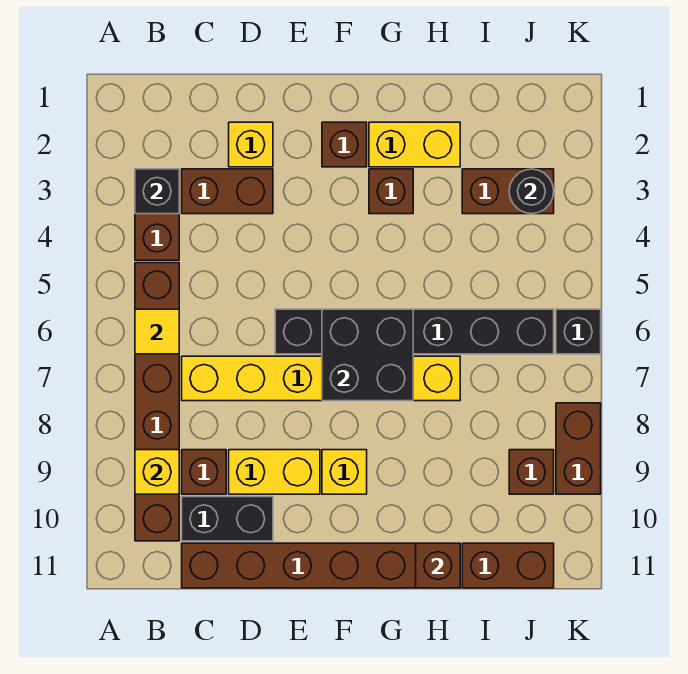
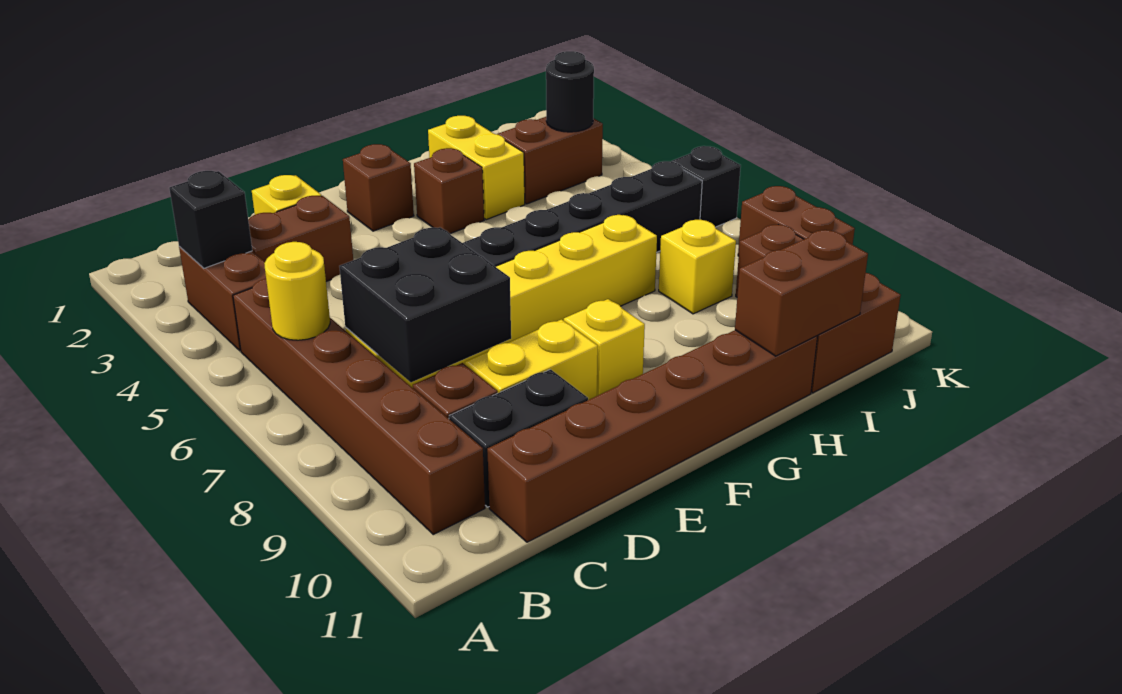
yellow 1x1 tile [135,309,179,354] -> yellow 1x1 round brick [264,242,330,340]
yellow 1x1 brick [135,450,179,494] -> yellow 1x1 brick moved to [659,220,736,314]
black 2x2 brick [322,309,413,401] -> black 2x2 brick moved to [339,227,511,382]
yellow 1x2 brick [369,122,460,167] -> yellow 1x2 brick turned to [428,116,525,220]
brown 1x1 brick [416,543,460,588] -> brown 1x2 brick [735,230,868,356]

